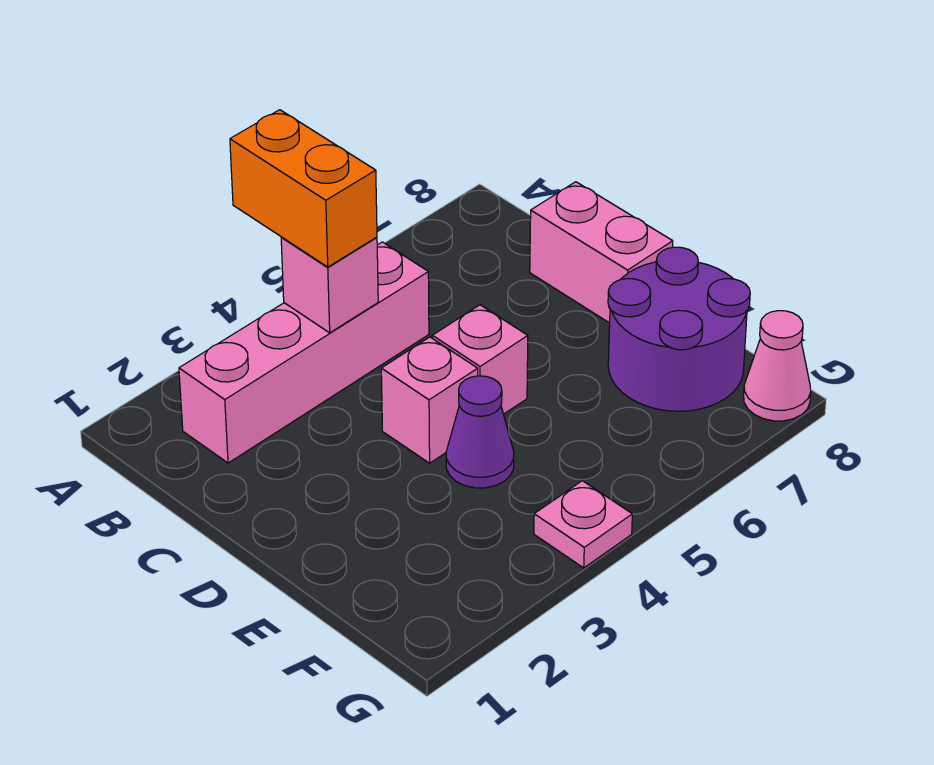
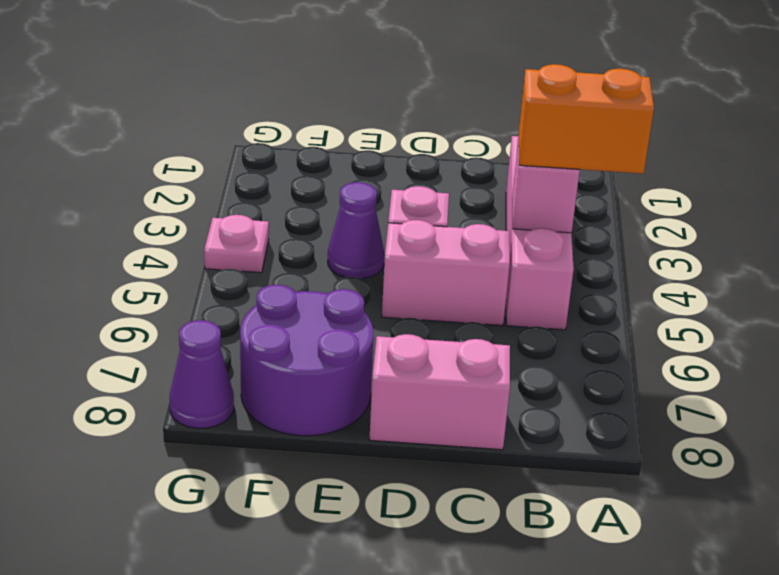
pink 1x1 brick [432,305,528,414] -> pink 1x2 brick [382,220,510,325]
pink 1x1 cone [744,311,811,421] -> purple 1x1 cone [170,320,234,428]

